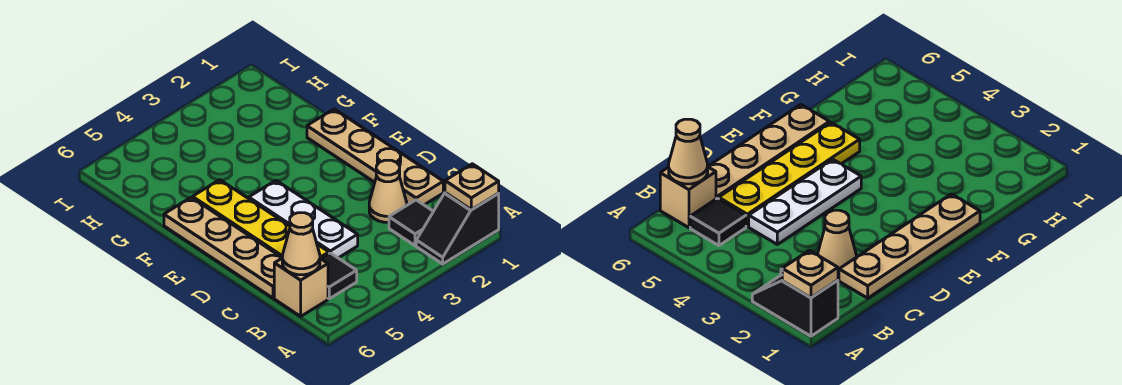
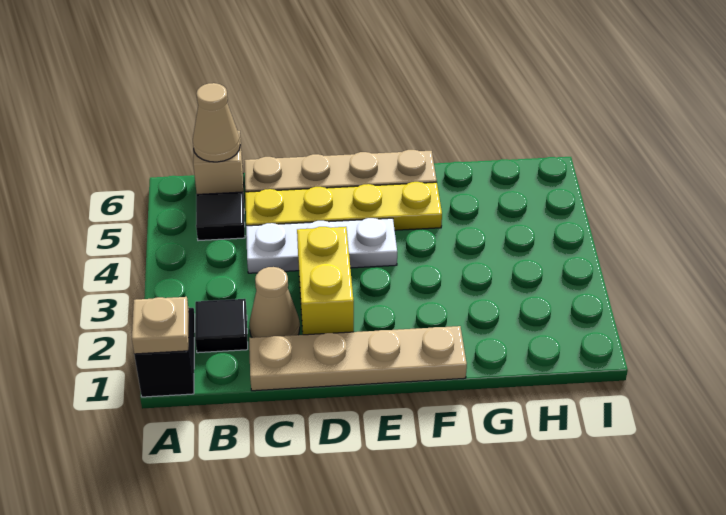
none -> yellow 1x2 brick [297,227,354,335]

